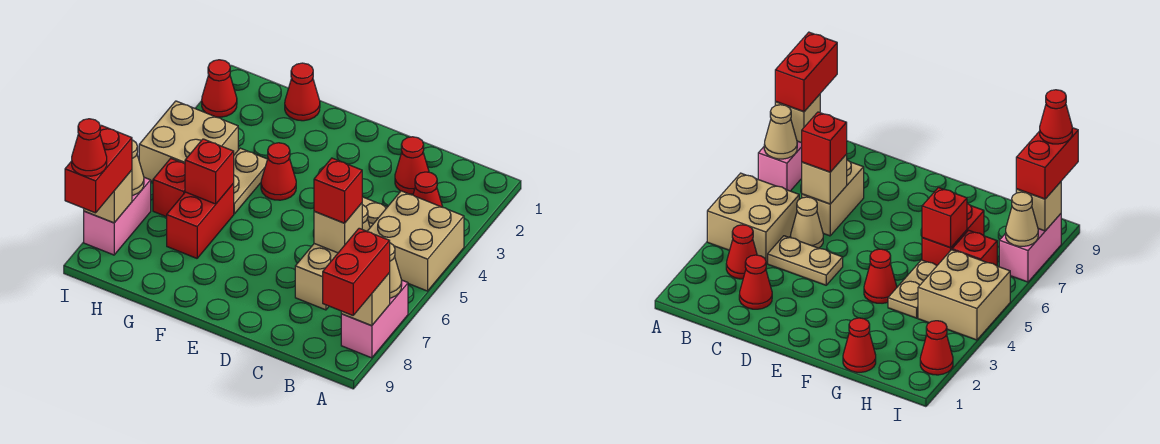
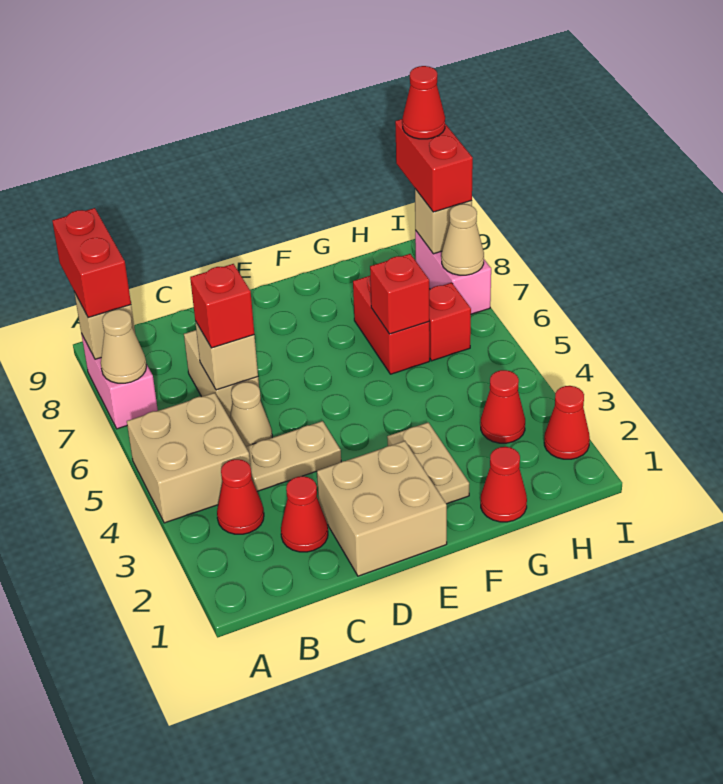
red 1x1 cone [261,143,296,200] -> red 1x1 cone moved to [481,370,525,443]
tan 1x2 plate [233,148,267,214] -> tan 1x2 plate moved to [387,422,469,504]
tan 2x2 brick [139,101,238,182] -> tan 2x2 brick moved to [317,441,447,576]

